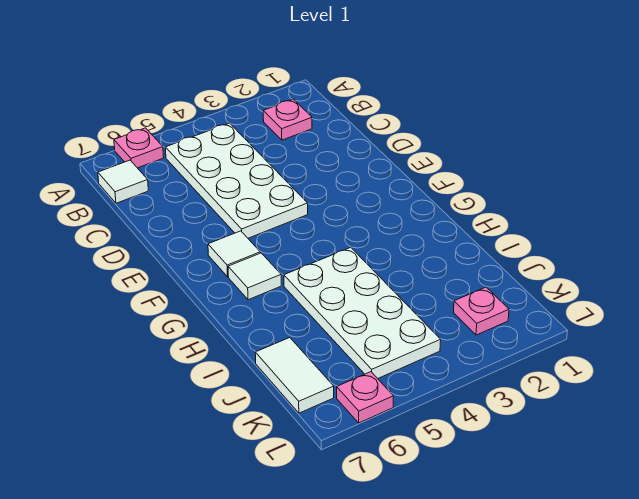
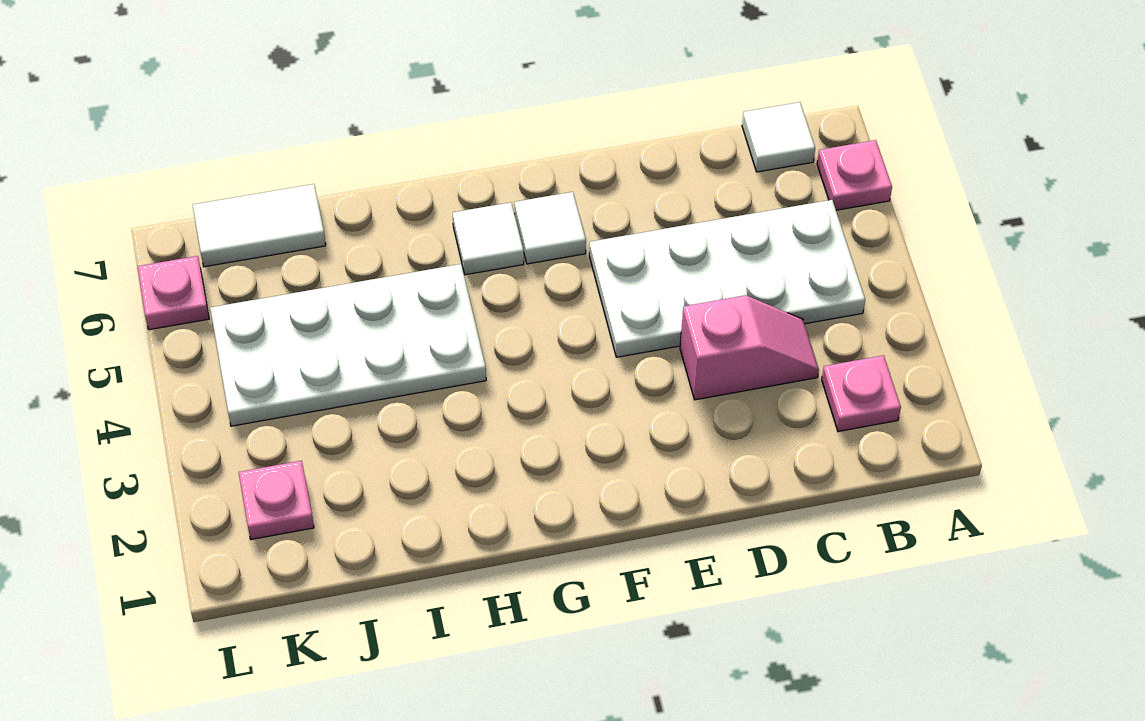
none -> pink 1x2 slope [680,295,819,400]

